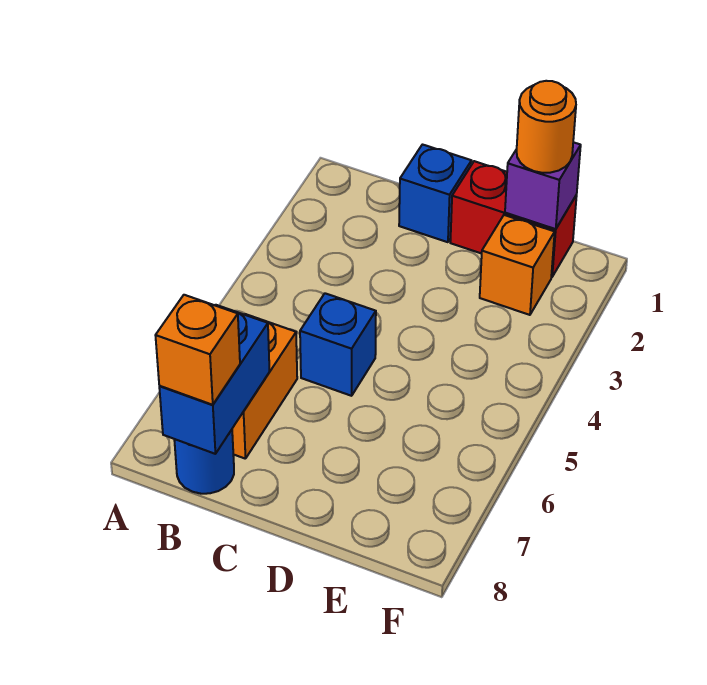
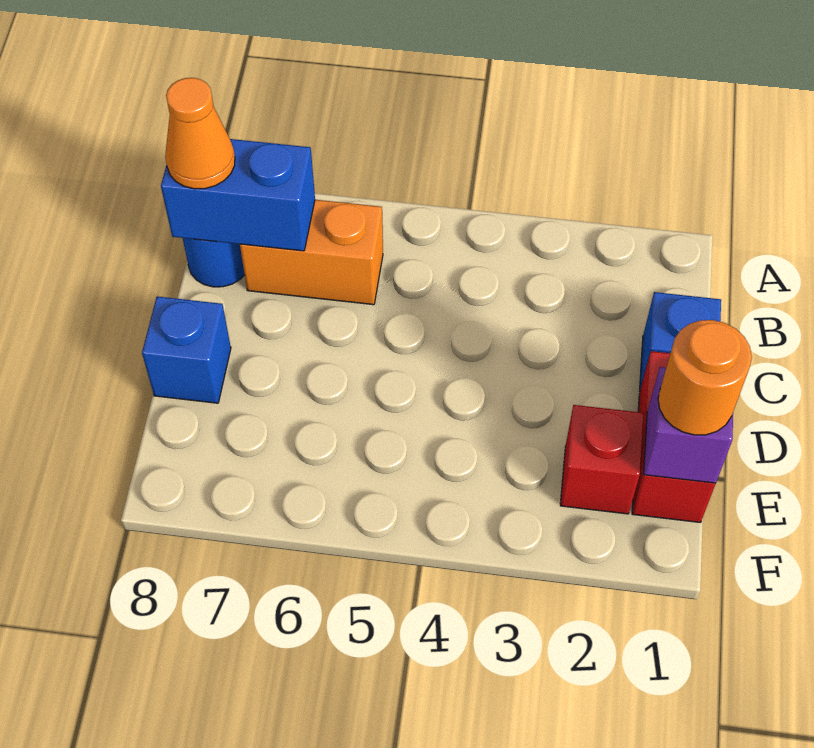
orange 1x1 brick [155,295,240,405] -> orange 1x1 cone [165,78,235,189]
blue 1x1 brick [300,293,376,396] -> blue 1x1 brick moved to [142,297,231,403]
orange 1x1 brick [480,215,555,315] -> red 1x1 brick [560,405,643,514]

